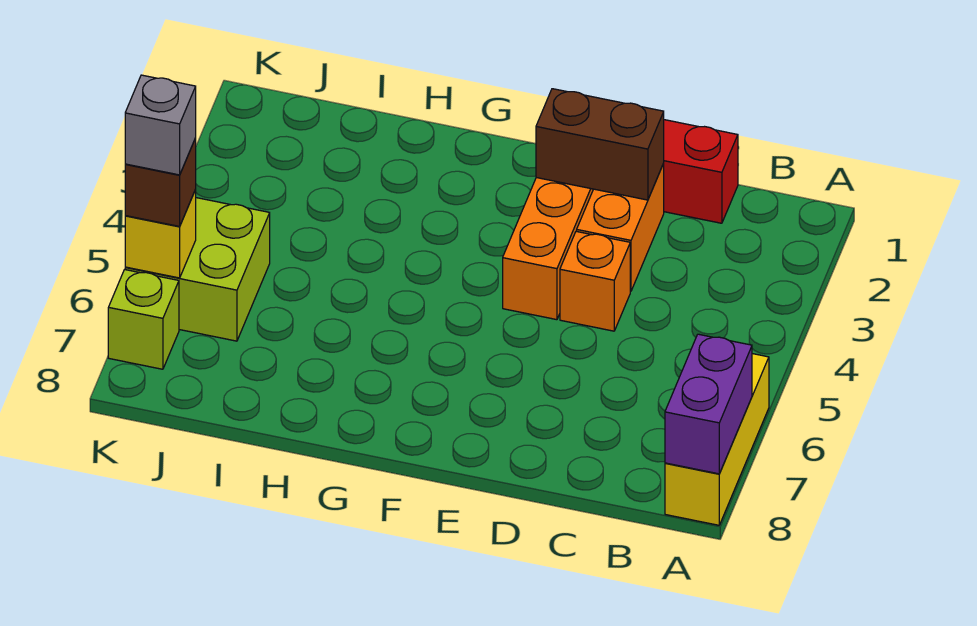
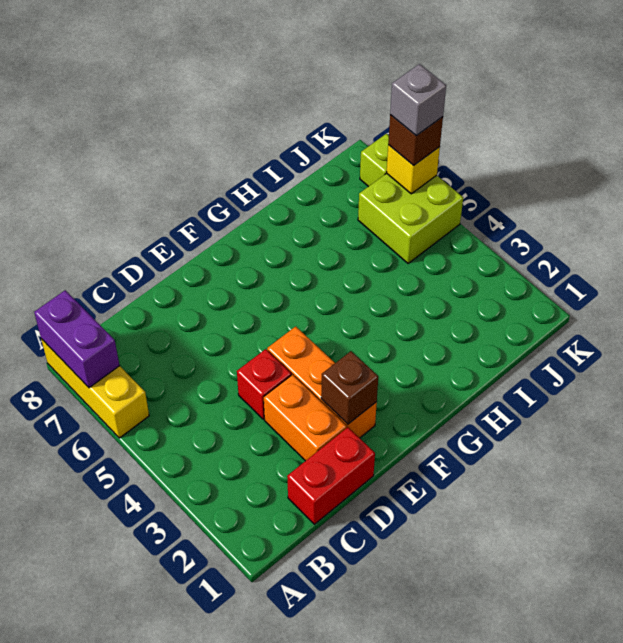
brown 1x2 brick [536,89,664,200] -> brown 1x1 brick [321,351,378,424]
orange 1x1 brick [560,231,630,331] -> red 1x1 brick [237,349,291,419]

